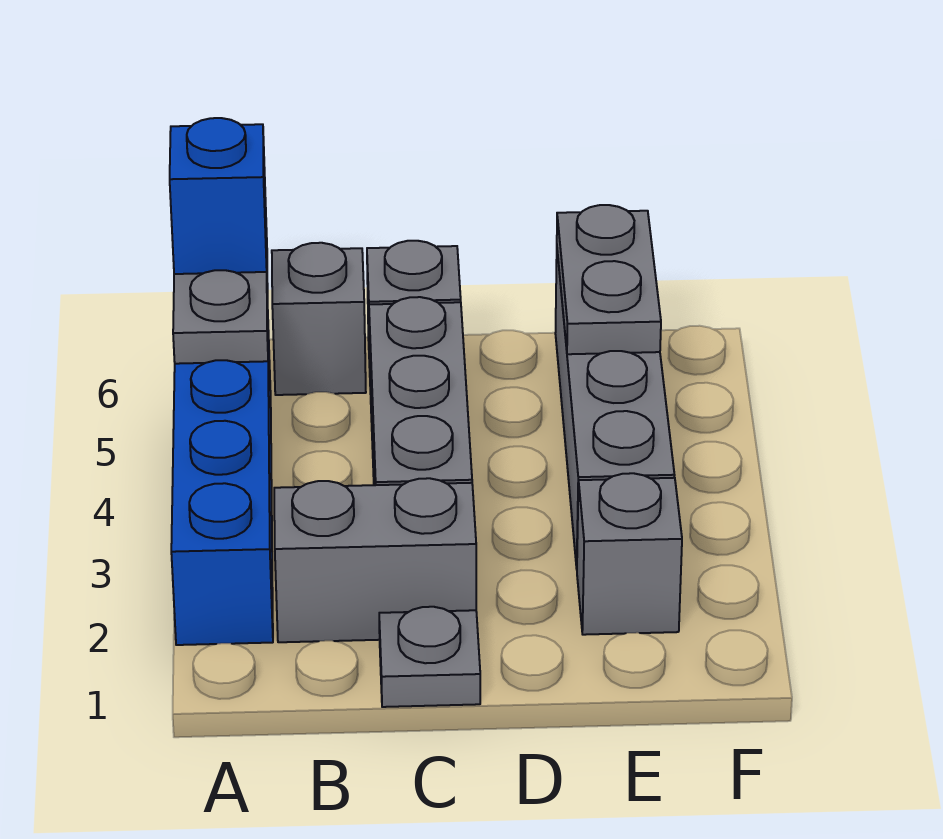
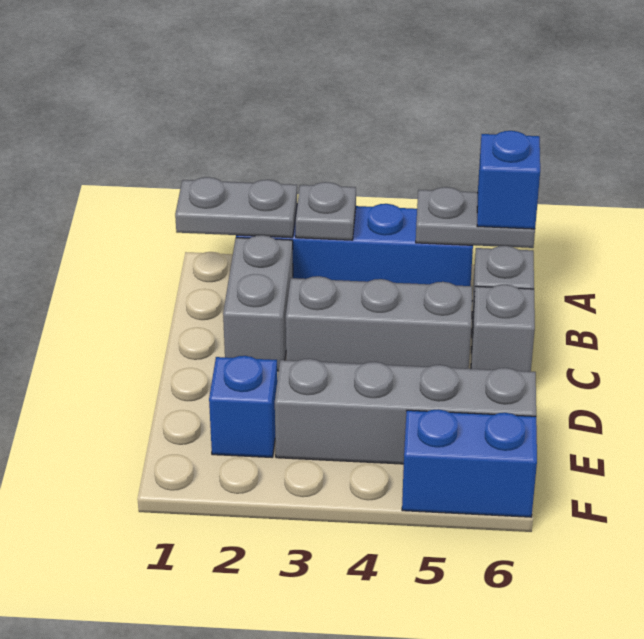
grey 1x1 plate [379,607,480,707] -> grey 1x1 plate moved to [295,182,356,240]
grey 1x1 brick [577,473,682,635] -> blue 1x1 brick [209,356,277,457]
grey 1x2 plate [557,205,661,354] -> grey 1x2 plate moved to [175,177,297,238]
none -> blue 1x2 brick [402,409,537,517]

